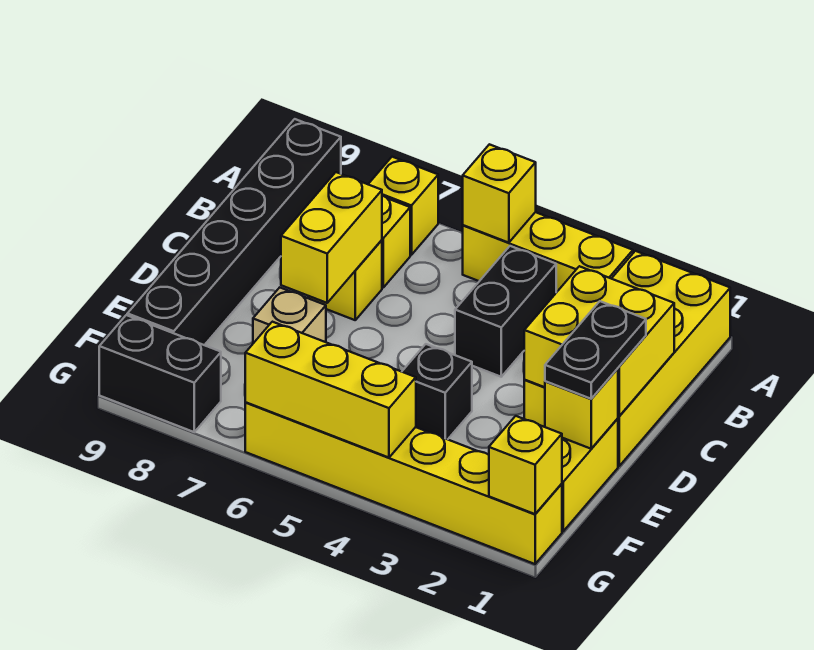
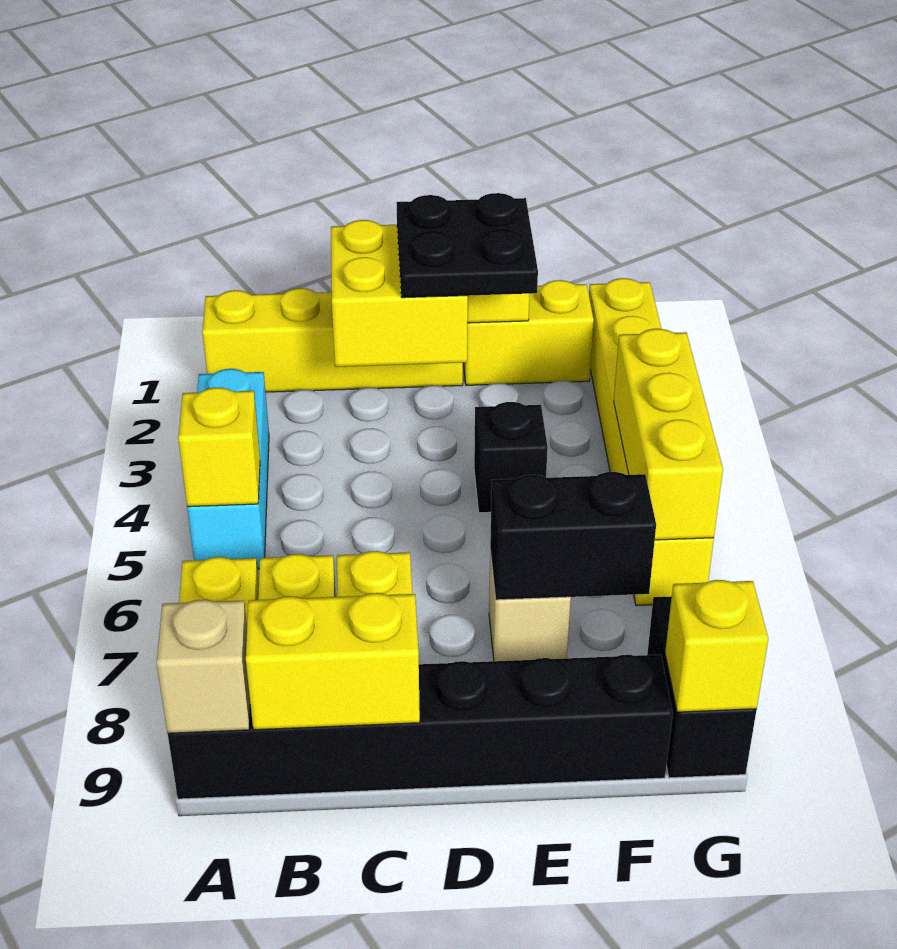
yellow 2x4 brick [524,251,730,466] -> yellow 1x4 brick [202,288,463,392]
yellow 1x3 brick [463,212,633,293] -> cyan 1x3 brick [187,369,269,569]
none -> tan 1x1 brick [157,600,250,733]
black 1x2 brick [455,246,556,377] -> black 1x2 brick moved to [490,472,656,600]
yellow 1x2 brick [281,172,382,303] -> yellow 1x2 brick moved to [246,593,420,730]
black 1x2 plate [545,301,646,399] -> black 2x2 plate [396,193,538,298]
yellow 1x1 brick [489,416,562,514] -> yellow 1x1 brick moved to [665,580,768,712]

